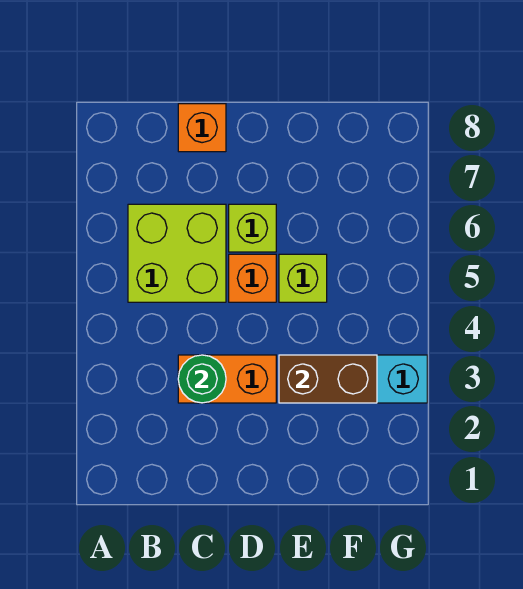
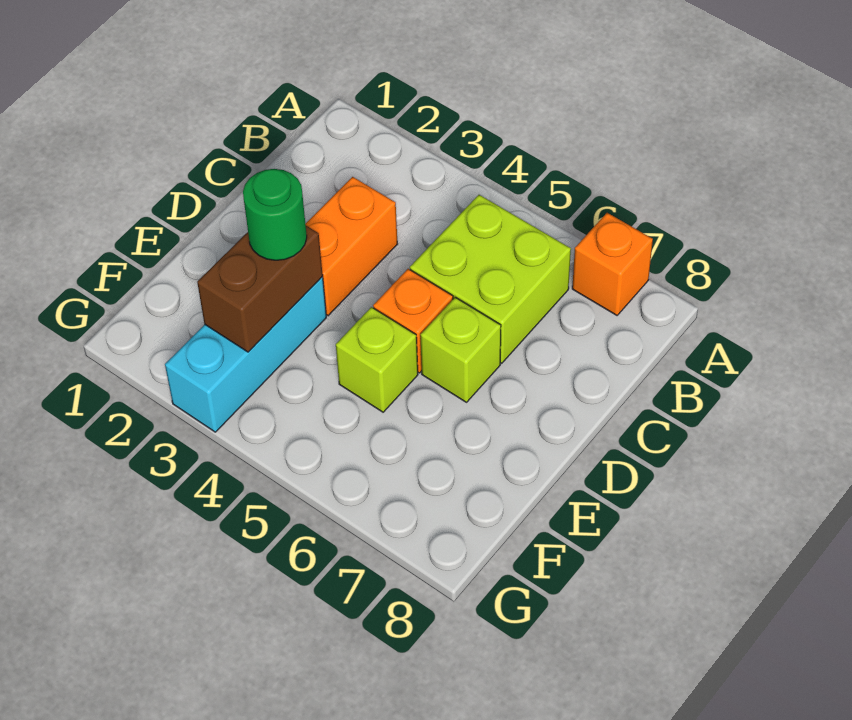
green 1x1 round brick [178,355,226,403] -> green 1x1 round brick moved to [243,169,307,260]
orange 1x1 brick [178,104,226,152] -> orange 1x1 brick moved to [572,213,653,315]

